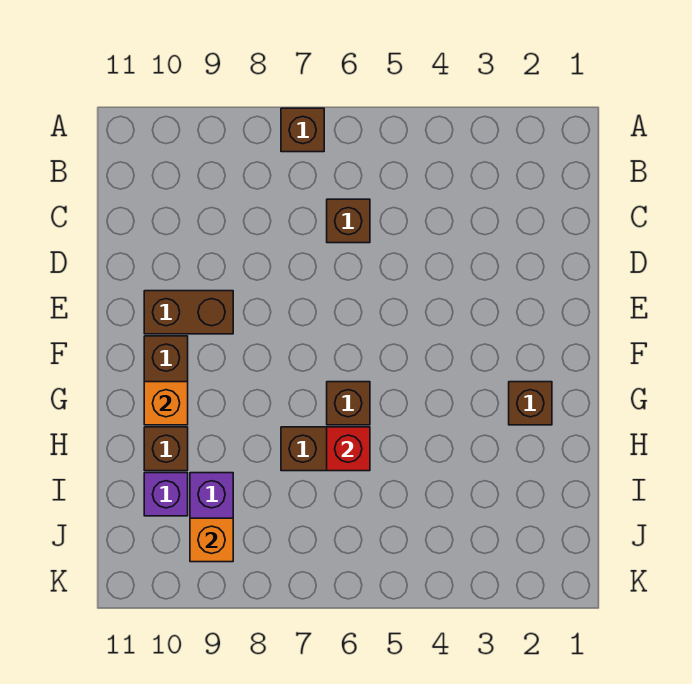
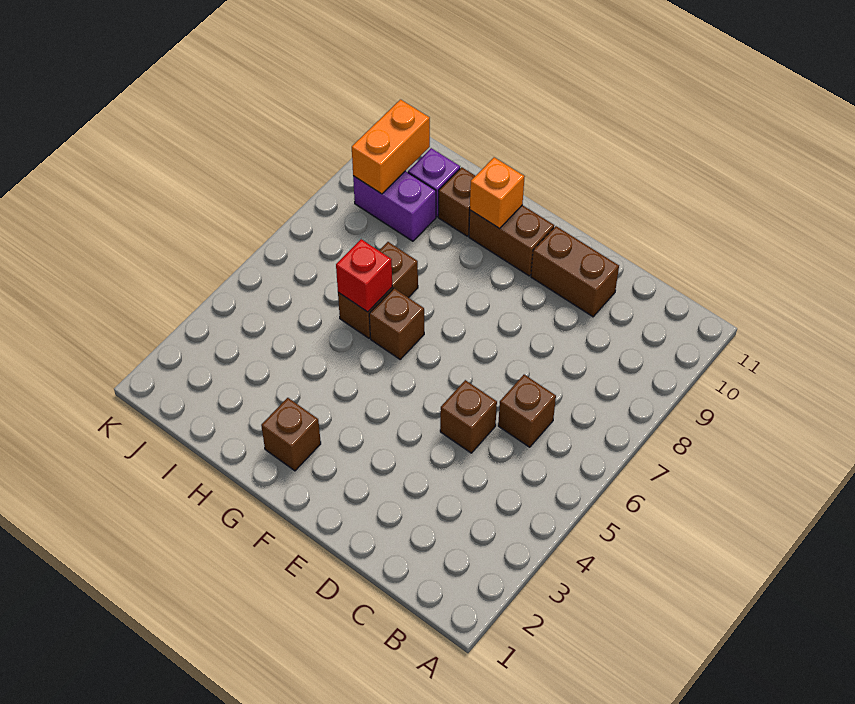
brown 1x1 brick [281,108,324,152] -> brown 1x1 brick moved to [440,380,497,453]
brown 1x2 brick [144,291,233,334] -> brown 1x2 brick turned to [531,226,619,317]
orange 1x1 brick [190,518,233,562] -> orange 1x2 brick [352,100,430,194]

